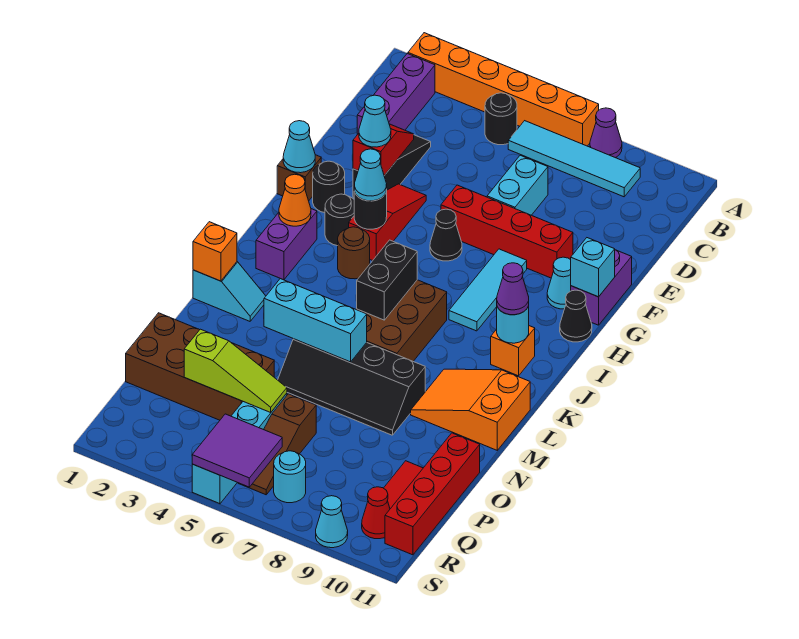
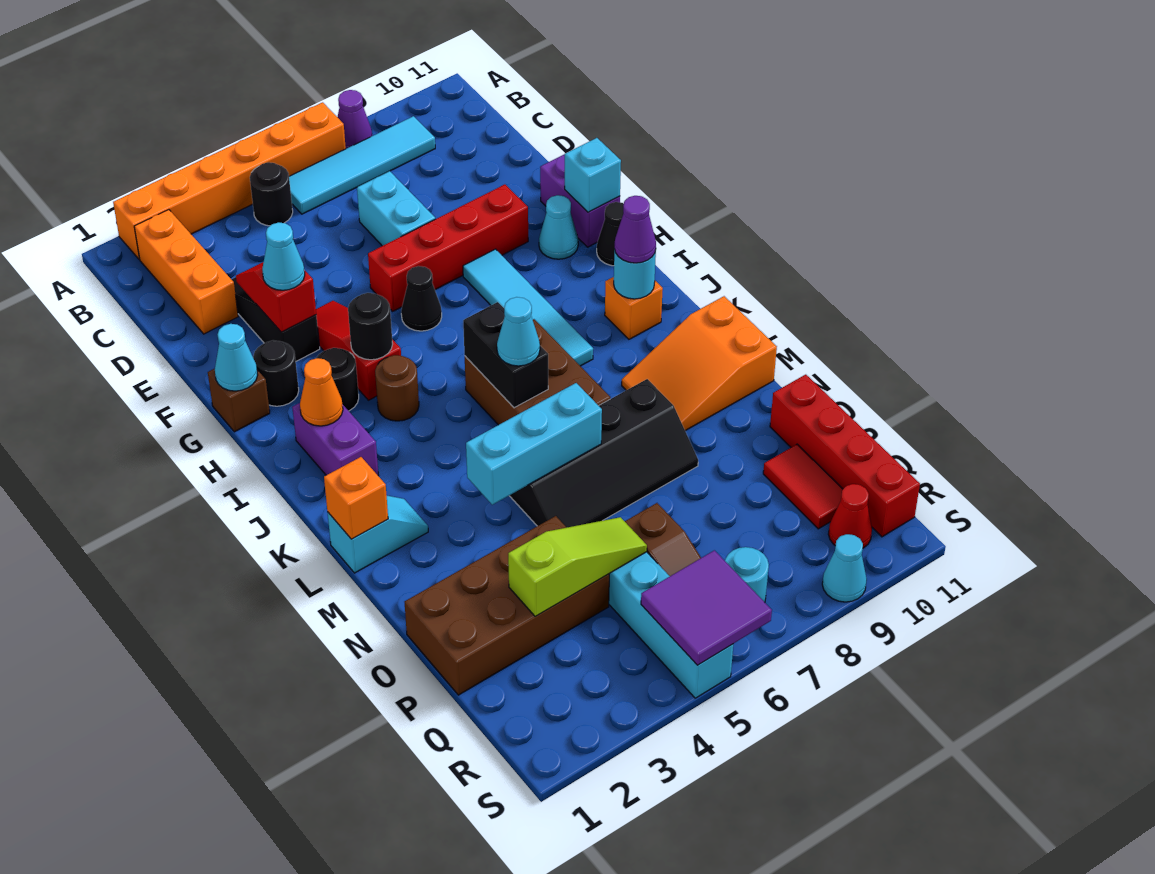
purple 1x3 brick [357,54,435,135] -> orange 1x3 brick [134,210,238,334]
cyan 1x3 tile [449,249,527,331] -> cyan 1x4 tile [463,249,593,366]
cyan 1x1 cone [354,149,387,201] -> cyan 1x1 cone moved to [497,297,540,366]

